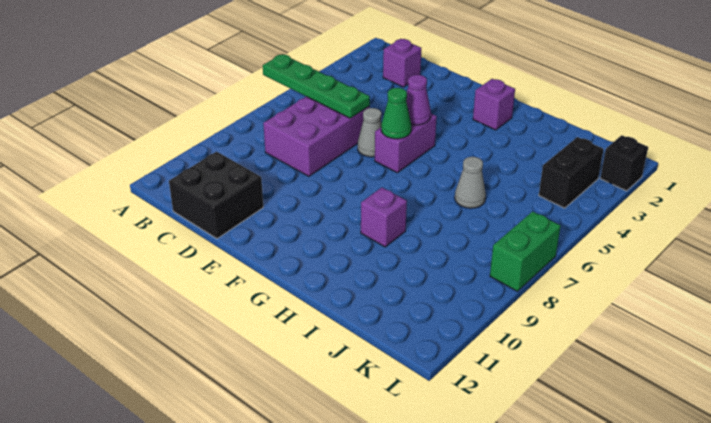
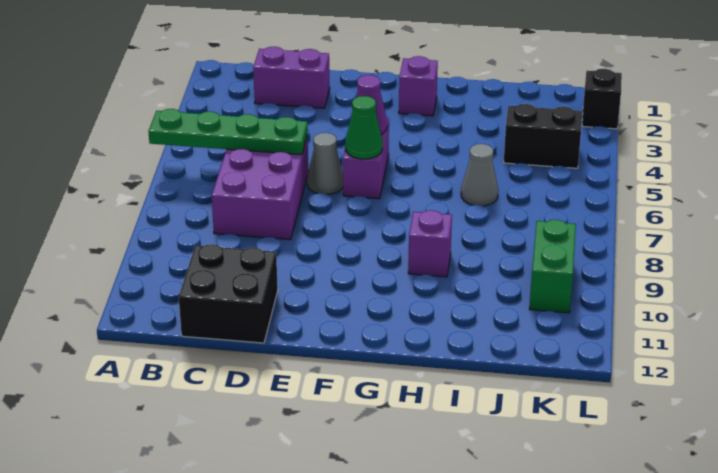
purple 1x1 brick [383,39,421,87] -> purple 1x2 brick [253,47,330,108]
black 1x2 brick [539,137,604,208] -> black 1x2 brick turned to [504,104,582,168]
green 1x2 brick [490,211,561,291] -> green 1x2 brick moved to [530,220,576,313]

